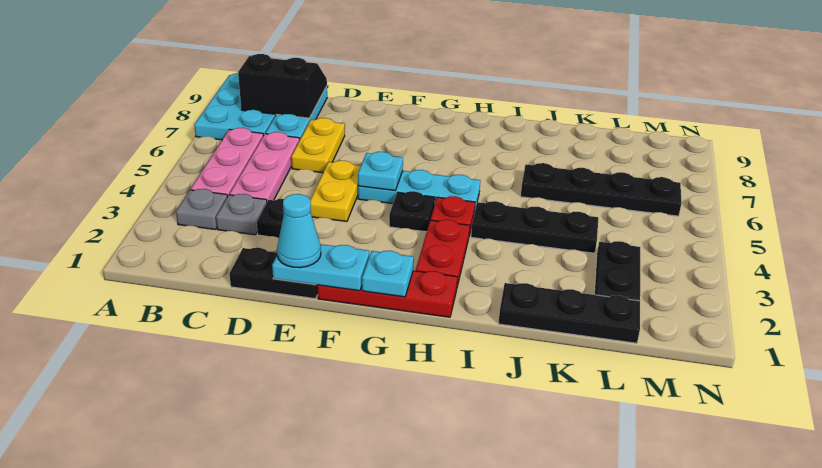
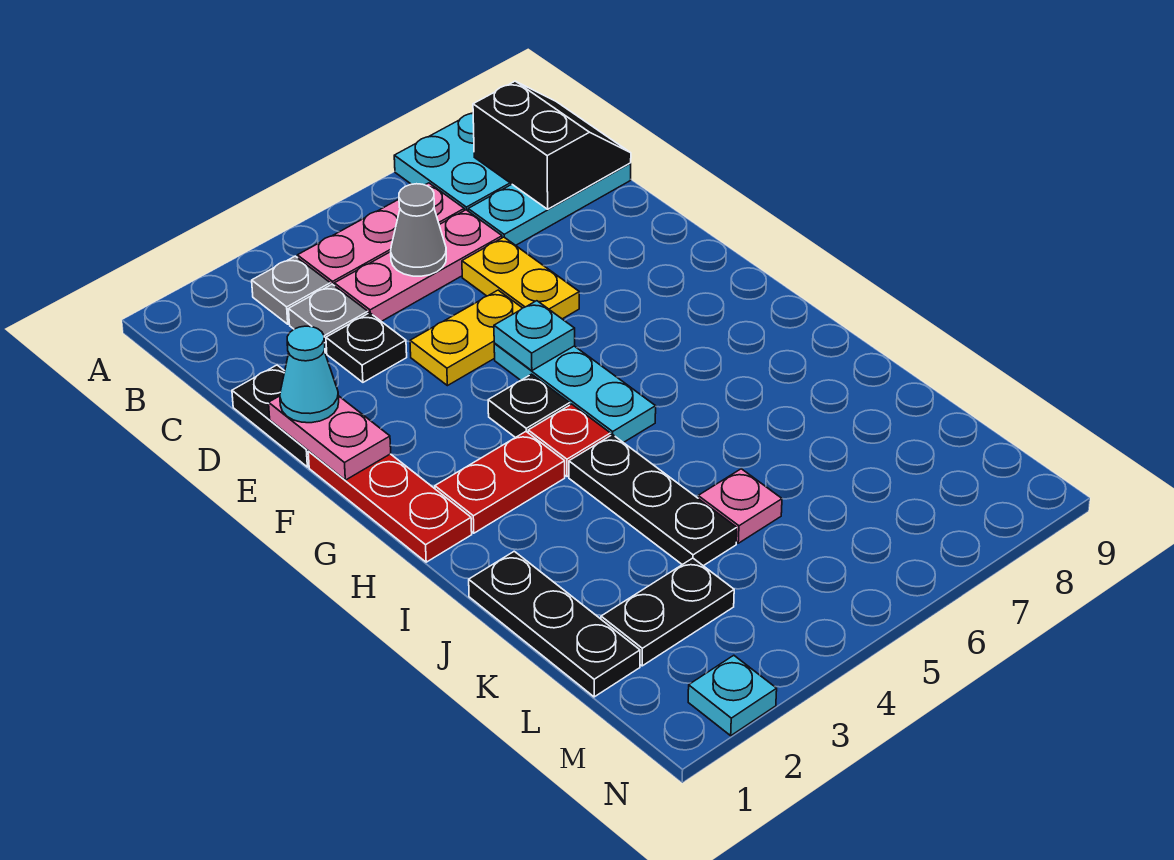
none -> grey 1x1 cone [391,184,446,276]
yellow 1x2 plate [291,118,345,173] -> yellow 1x2 plate turned to [462,237,579,319]
cyan 1x2 plate [272,244,369,291] -> pink 1x2 plate [269,396,391,480]
cyan 1x1 plate [362,251,414,297] -> cyan 1x1 plate moved to [688,655,777,736]
black 1x4 plate [521,163,682,216] -> none
none -> pink 1x1 plate [698,469,782,543]

